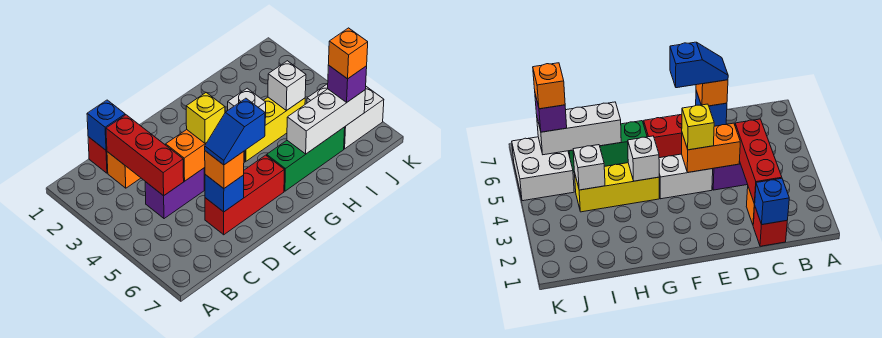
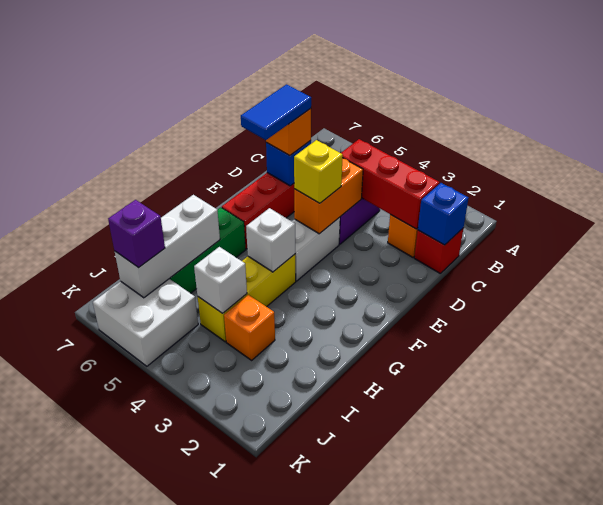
blue 1x2 slope [205,98,265,165] -> blue 1x2 tile [241,84,311,140]
orange 1x1 brick [328,28,368,79] -> orange 1x1 brick moved to [224,295,275,360]

